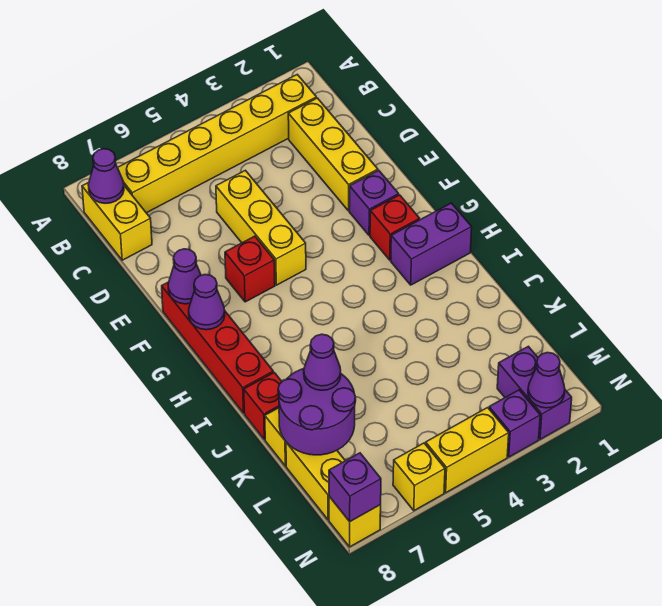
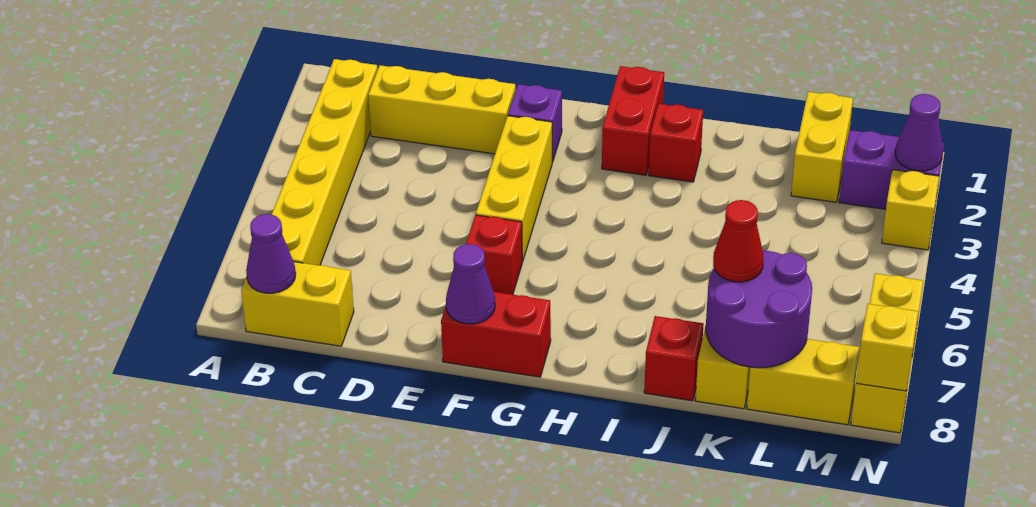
yellow 1x3 brick [216,170,306,285] -> yellow 1x3 brick turned to [476,116,552,261]
red 1x4 brick [162,282,273,413] -> red 1x2 brick [441,292,551,377]
red 1x1 brick [370,195,420,260] -> red 1x1 brick moved to [649,104,703,182]
purple 1x1 cone [189,275,225,330] -> none
purple 1x2 brick [391,203,472,285] -> red 1x2 brick [602,66,664,175]
purple 1x1 cone [304,334,341,390] -> red 1x1 cone [713,200,764,282]
purple 1x1 brick [489,390,540,457] -> yellow 1x1 brick [882,170,939,250]
yellow 1x2 brick [426,408,509,493] -> yellow 1x2 brick moved to [791,92,853,202]
purple 1x1 brick [329,453,381,521] -> yellow 1x1 brick [856,304,918,391]

